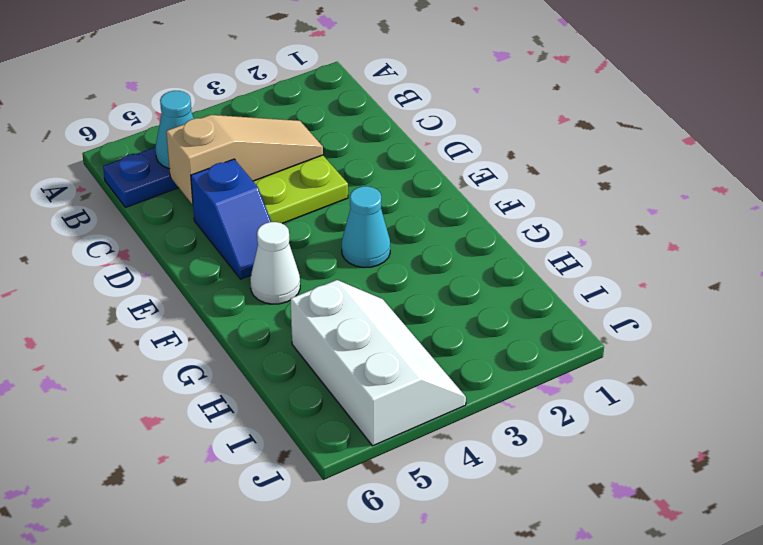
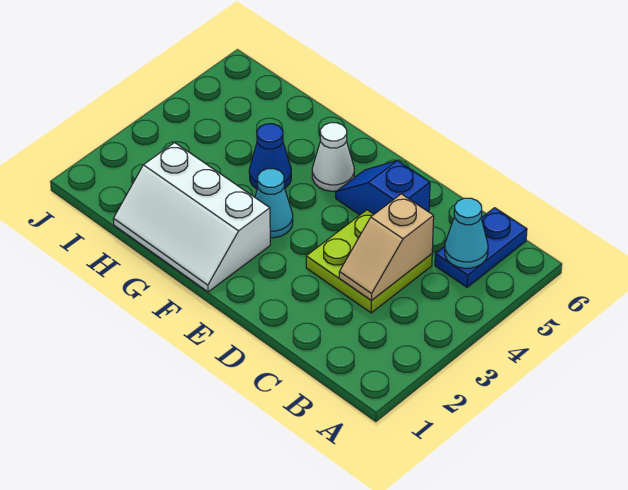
tan 1x3 slope [166,115,323,204] -> tan 1x2 slope [339,194,434,301]
none -> blue 1x1 cone [249,124,291,189]
white 2x3 slope [290,280,466,446] -> white 2x3 slope moved to [113,143,270,292]

